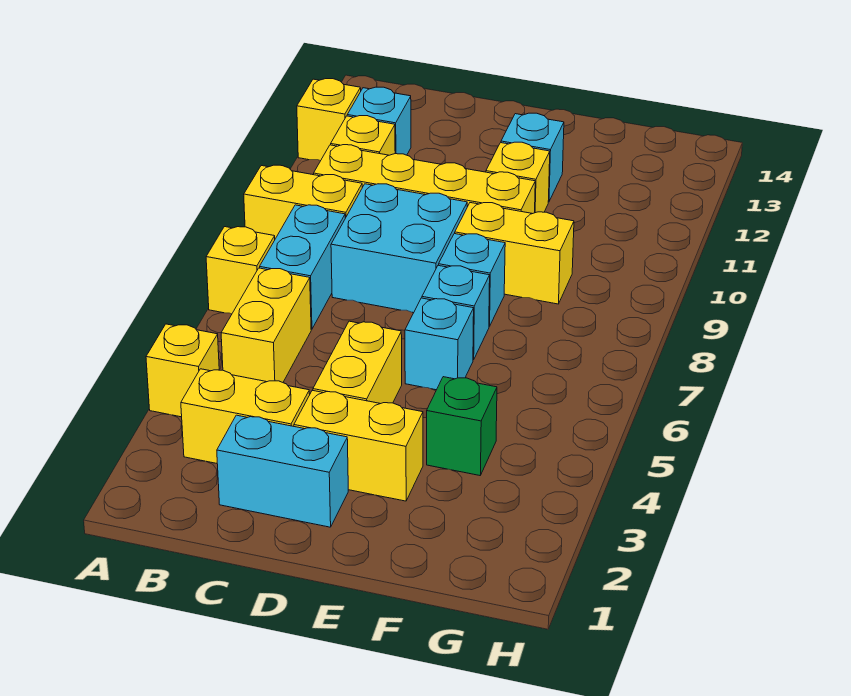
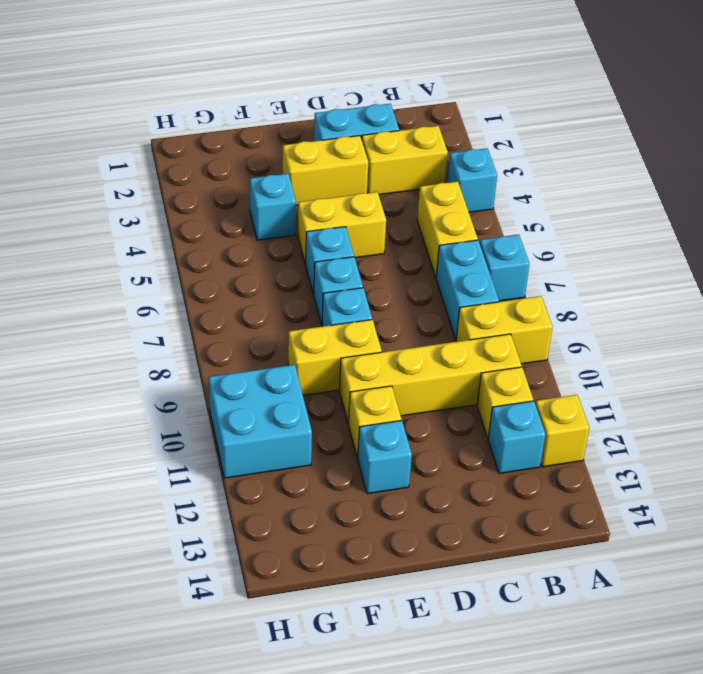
yellow 1x1 brick [146,324,219,417] -> cyan 1x1 brick [447,148,497,212]
yellow 1x1 brick [206,227,275,314] -> cyan 1x1 brick [480,235,530,301]
cyan 2x2 brick [331,184,467,313] -> cyan 2x2 brick moved to [209,365,312,478]
yellow 1x2 brick [313,321,402,404] -> yellow 1x2 brick turned to [298,192,386,264]
green 1x1 brick [427,377,497,475] -> cyan 1x1 brick [250,174,296,240]

